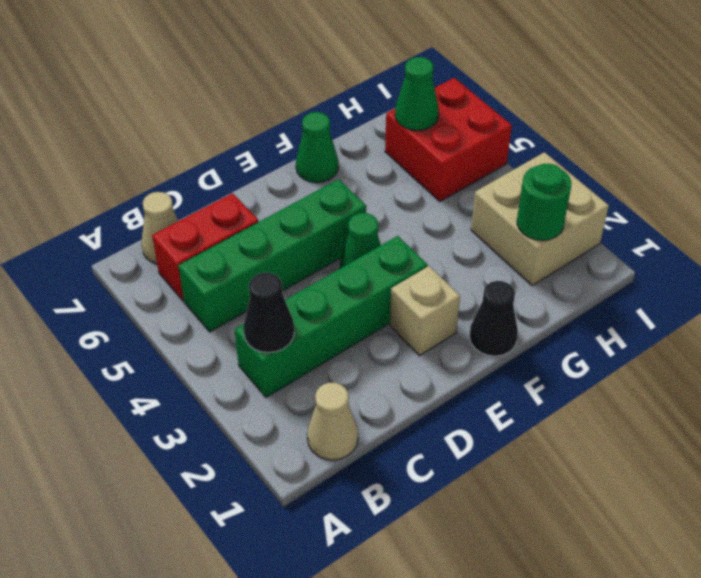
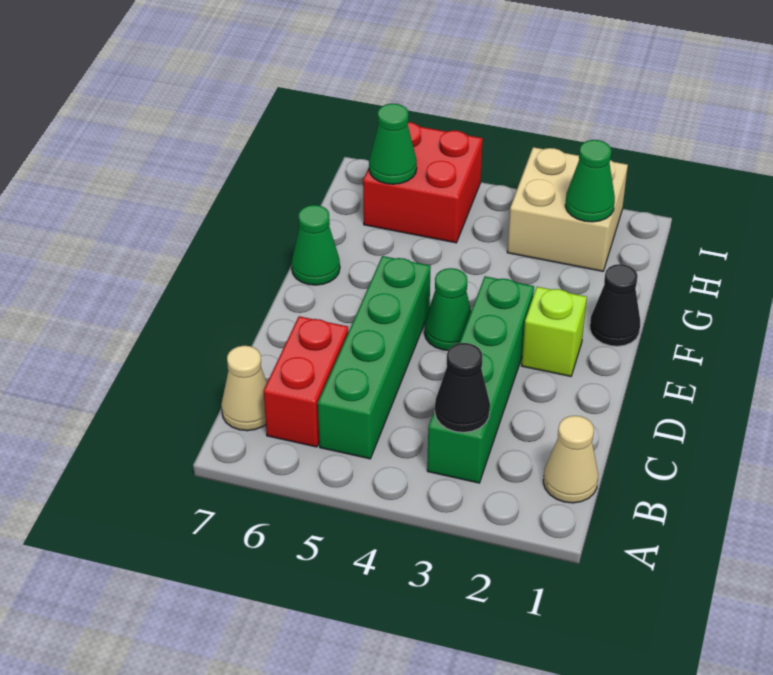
tan 1x1 brick [390,266,460,356] -> lime 1x1 brick [522,287,587,376]
green 1x1 round brick [517,164,571,240] -> green 1x1 cone [565,140,615,222]

